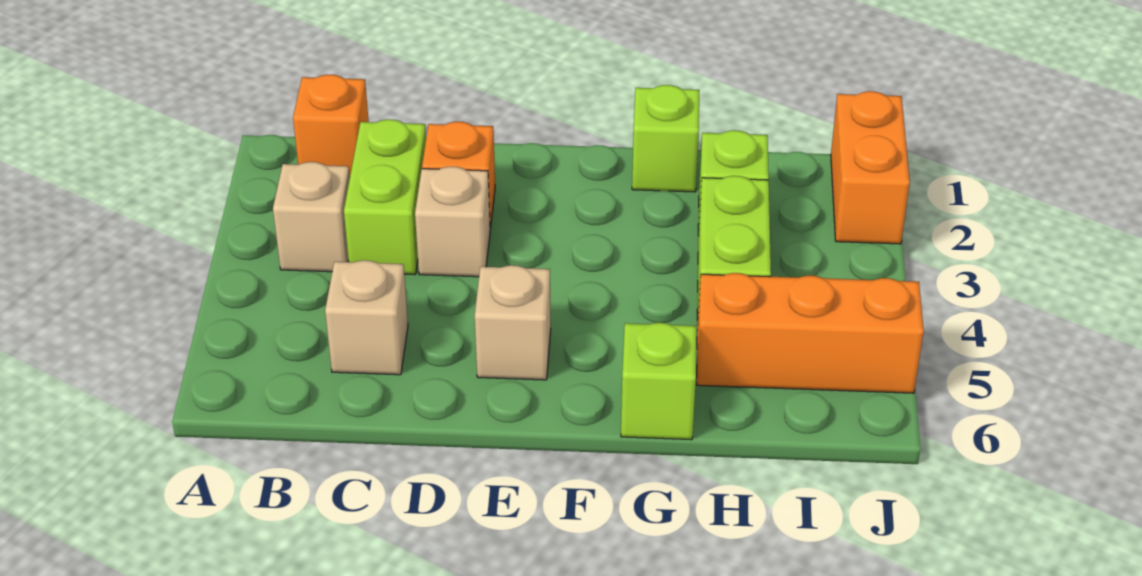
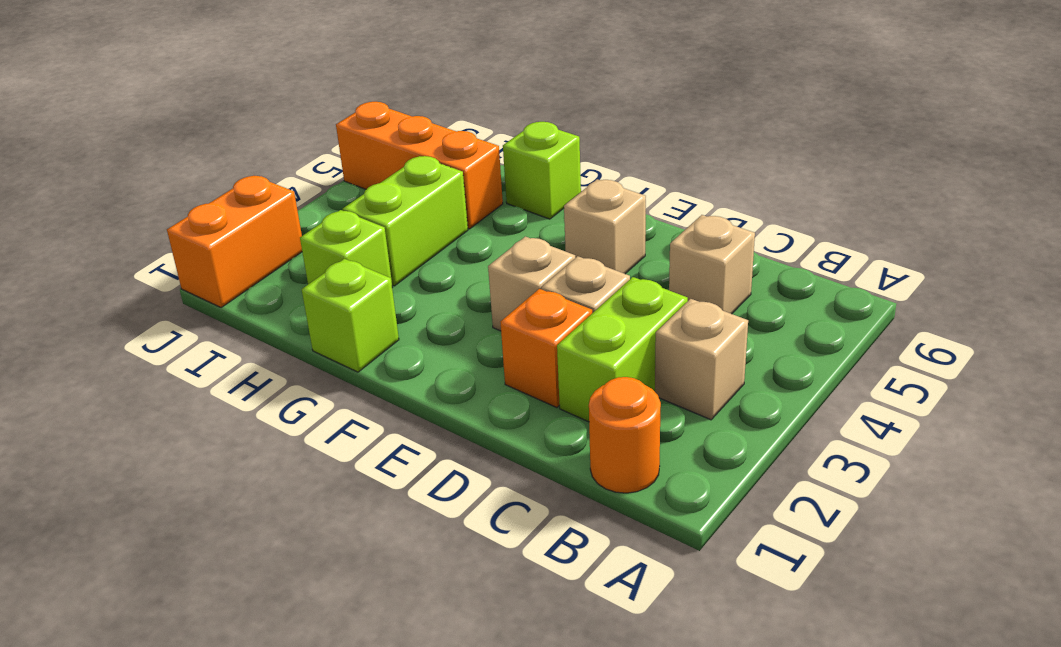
orange 1x1 brick [293,75,369,175] -> orange 1x1 round brick [589,377,661,493]
none -> tan 1x1 brick [488,236,575,331]

